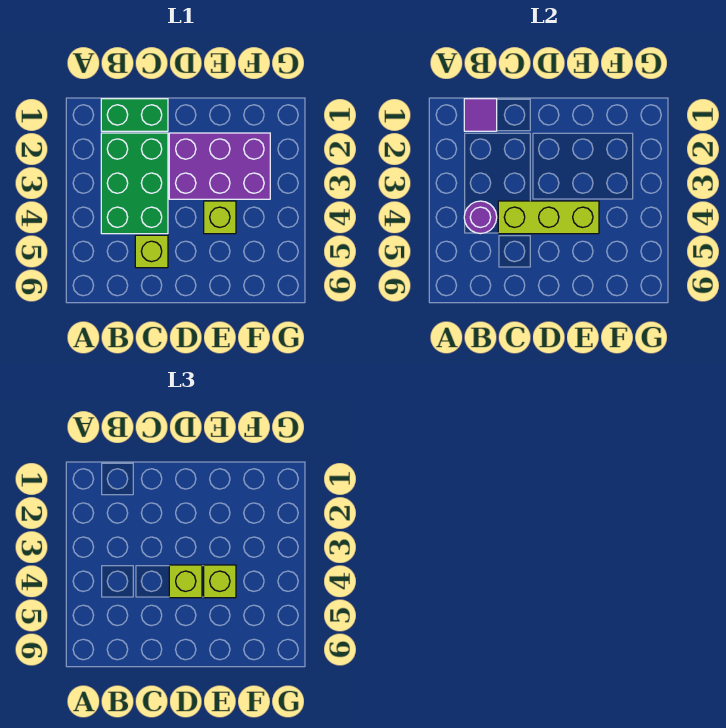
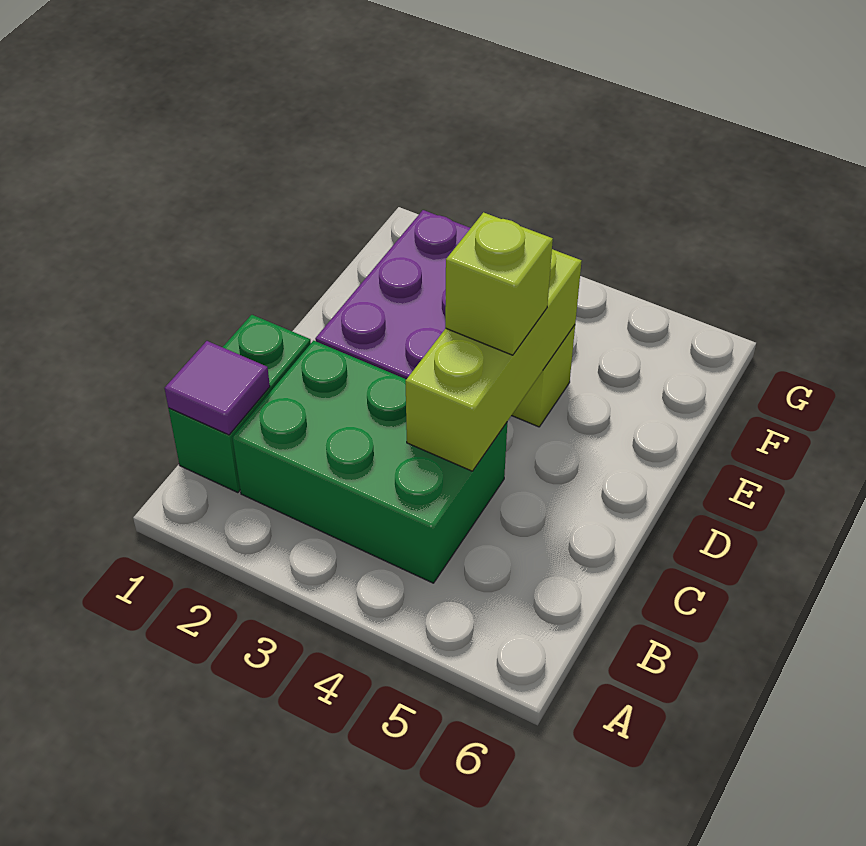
purple 1x1 round brick [464,201,497,234] -> none
lime 1x1 brick [135,235,168,268] -> none
lime 1x1 brick [204,565,236,598] -> none

